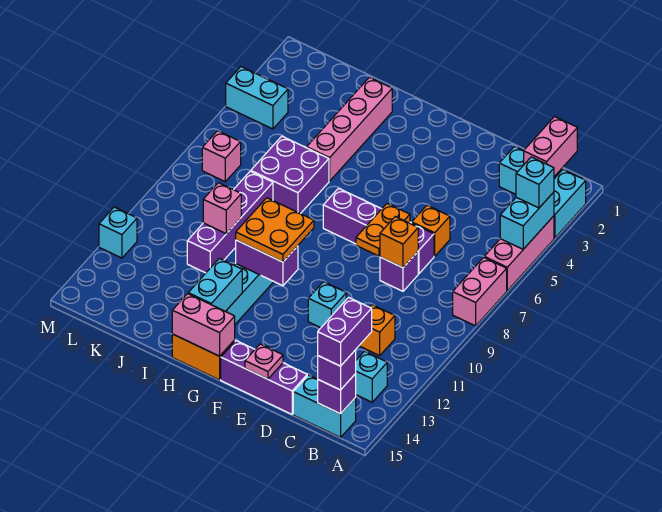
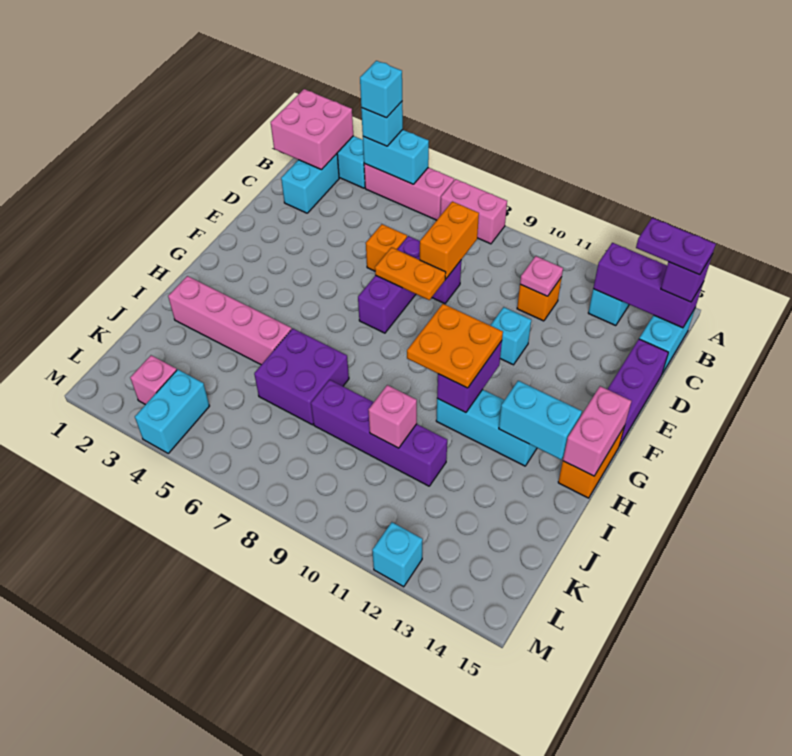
none -> cyan 1x1 brick [360,61,402,118]
pink 1x2 brick [524,117,577,177] -> pink 2x2 brick [271,89,353,170]
purple 1x2 brick [318,297,372,366] -> purple 1x2 plate [636,218,716,275]
purple 1x1 brick [318,374,356,414] -> purple 1x3 brick [593,243,703,328]
purple 1x4 brick [323,188,434,274] -> purple 1x3 brick [358,236,420,333]
orange 1x1 brick [380,217,418,268] -> orange 1x2 brick [420,201,479,279]
pink 1x1 plate [245,344,283,379] -> pink 1x1 plate moved to [520,256,563,296]
pink 1x1 brick [202,131,241,182] -> pink 1x1 brick moved to [130,355,177,405]

